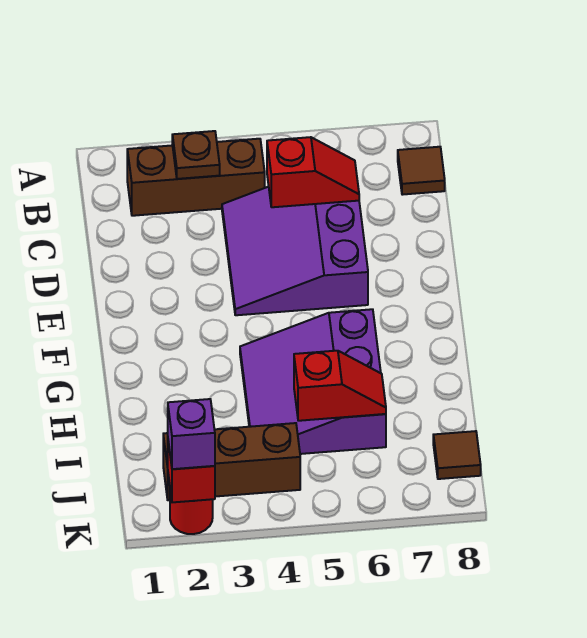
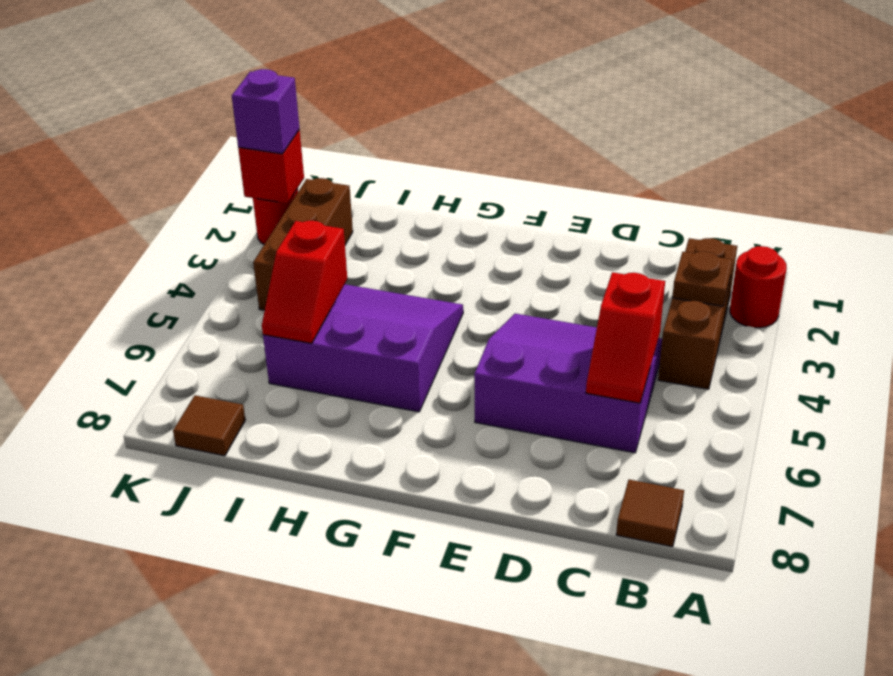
none -> red 1x1 round brick [730,246,787,328]

